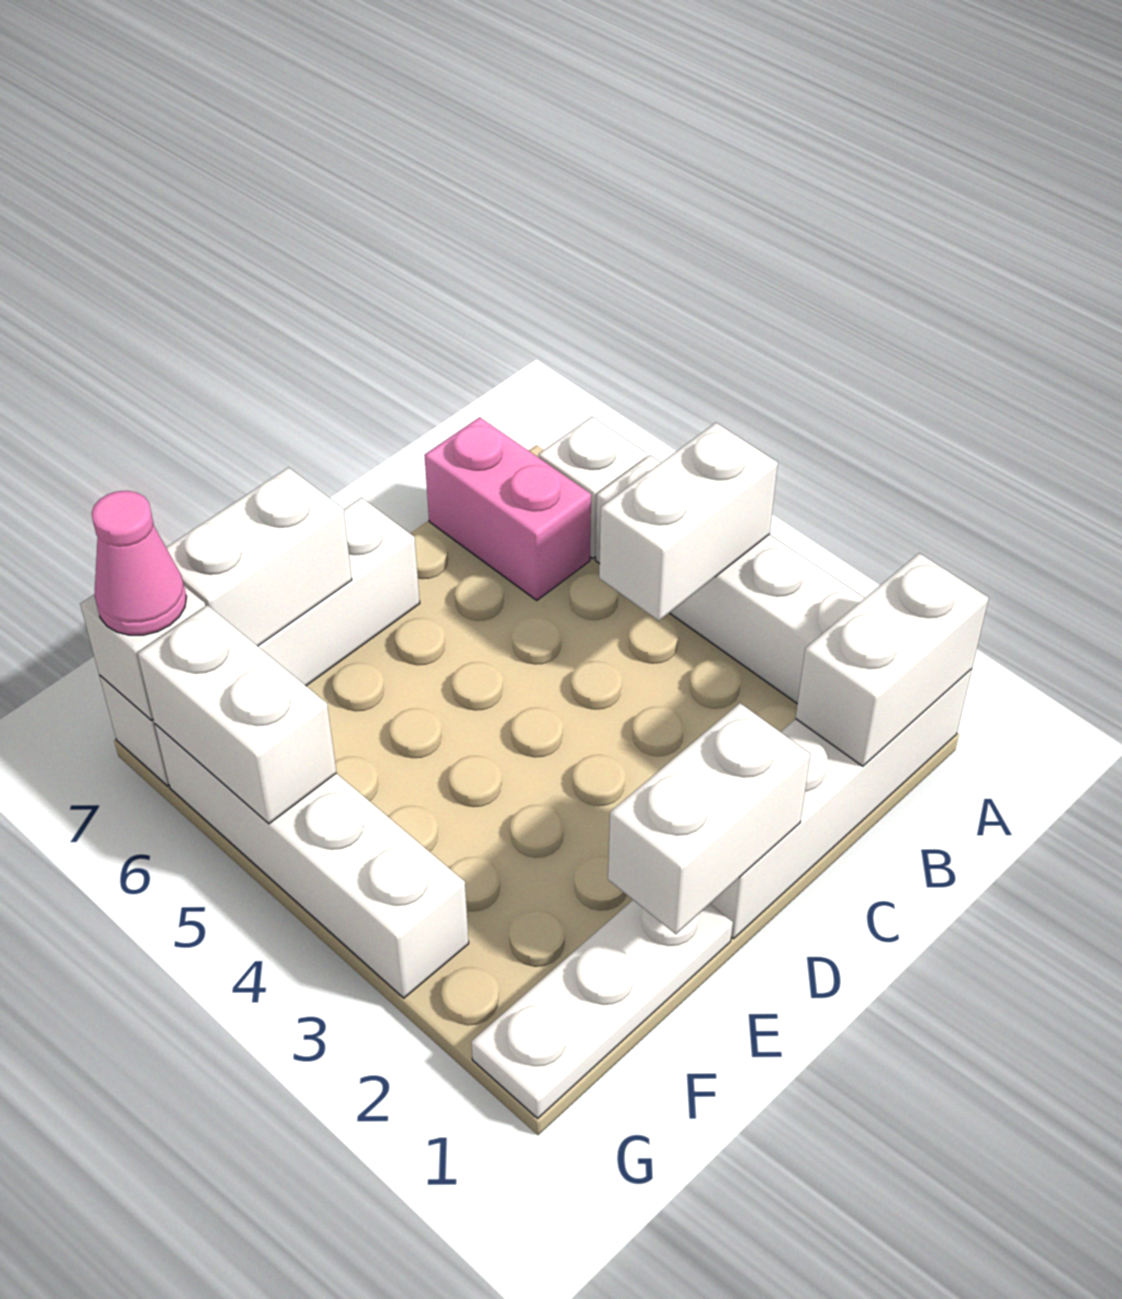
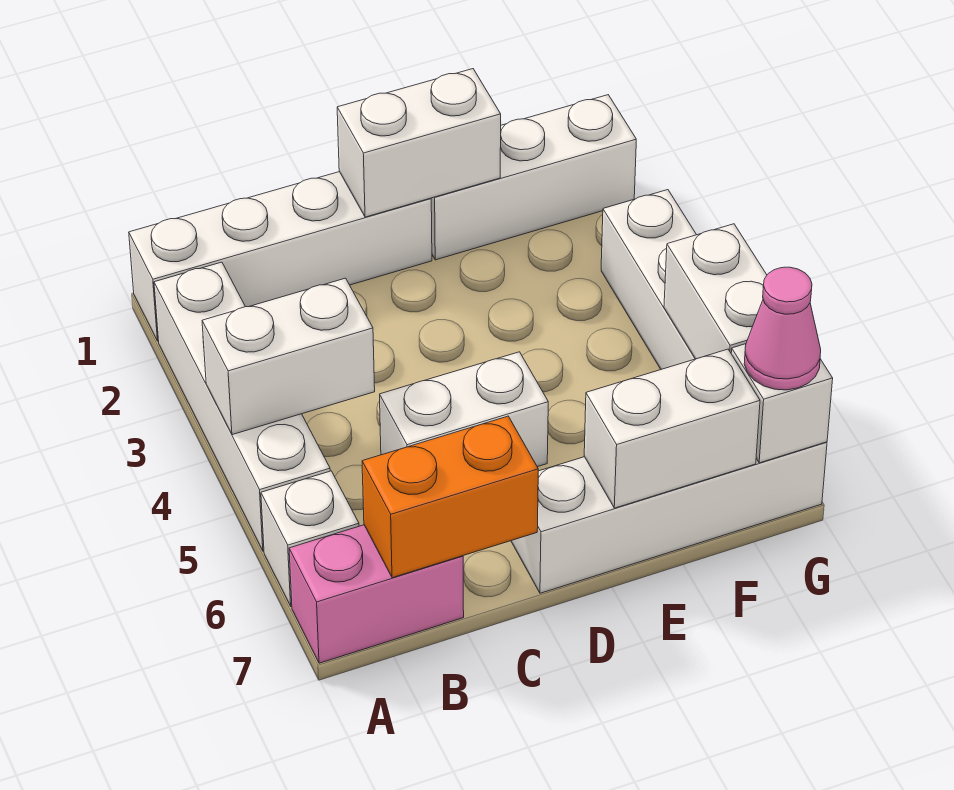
white 1x2 brick [795,553,989,766] -> white 1x2 brick moved to [380,352,548,467]
pink 1x2 brick [424,417,591,600] -> pink 1x2 brick turned to [289,525,464,663]
none -> orange 1x2 brick [362,416,538,578]
white 1x3 plate [471,900,733,1118] -> white 1x3 brick [431,95,636,260]

